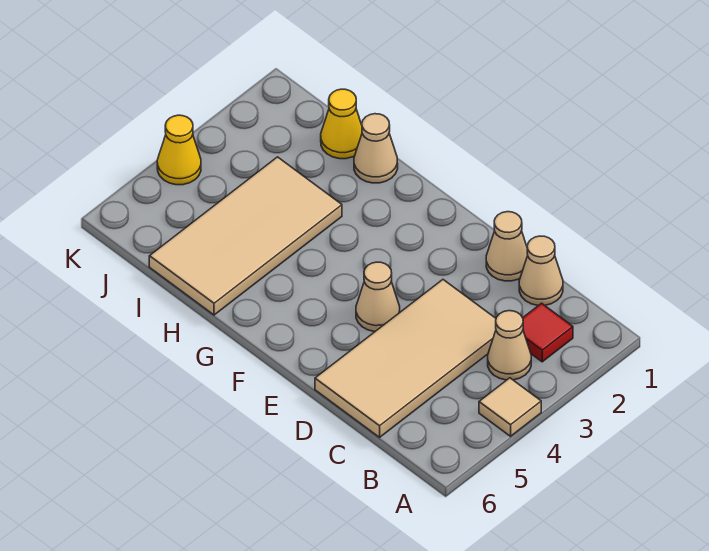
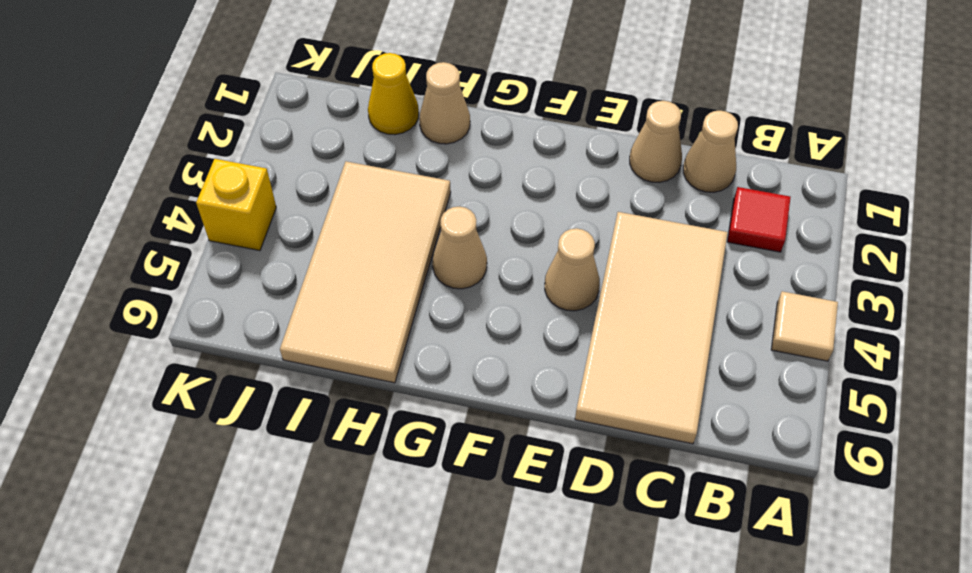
tan 1x1 cone [488,311,531,380] -> tan 1x1 cone moved to [433,207,487,289]
yellow 1x1 cone [157,115,201,185] -> yellow 1x1 brick [196,159,276,251]

